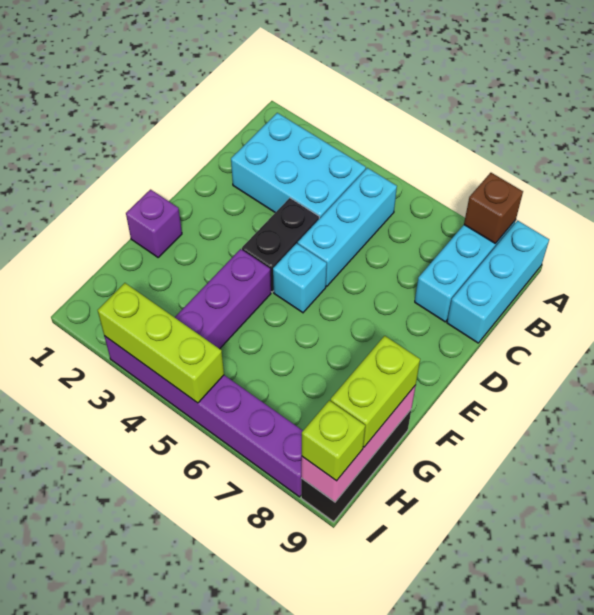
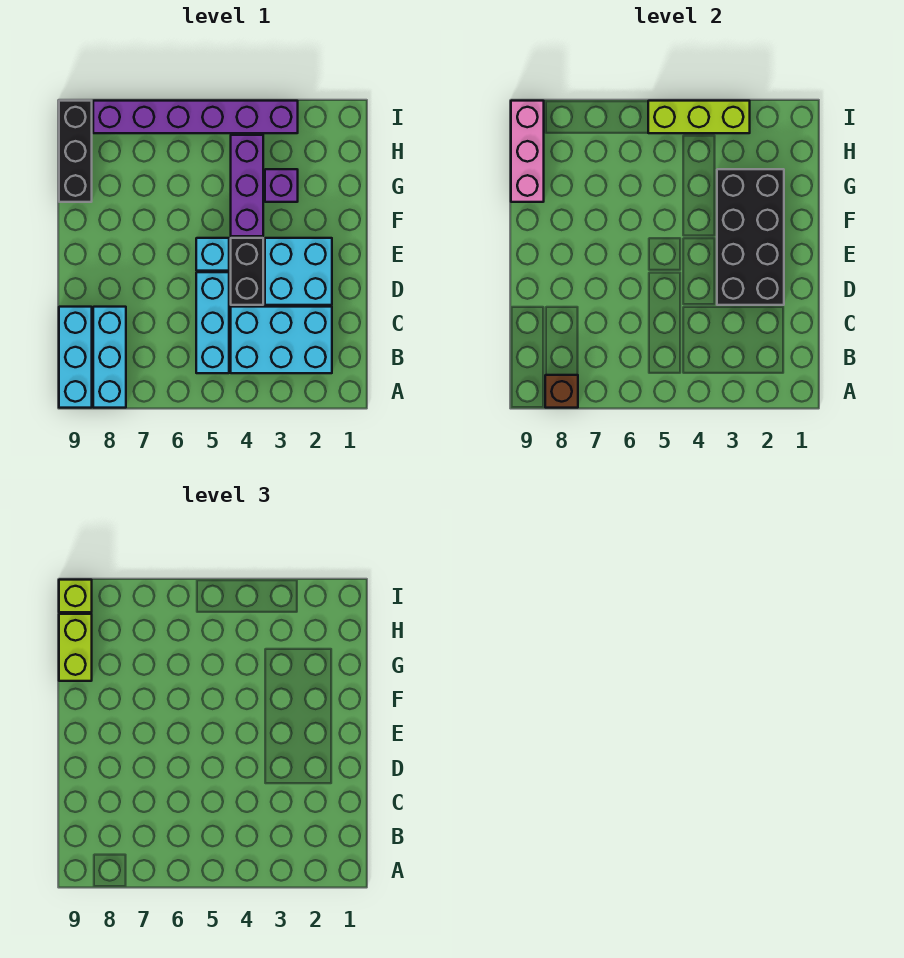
none -> cyan 2x2 brick [265,238,332,305]
none -> black 2x4 brick [717,169,784,305]
purple 1x1 brick [126,190,182,257] -> purple 1x1 brick moved to [265,169,298,202]

